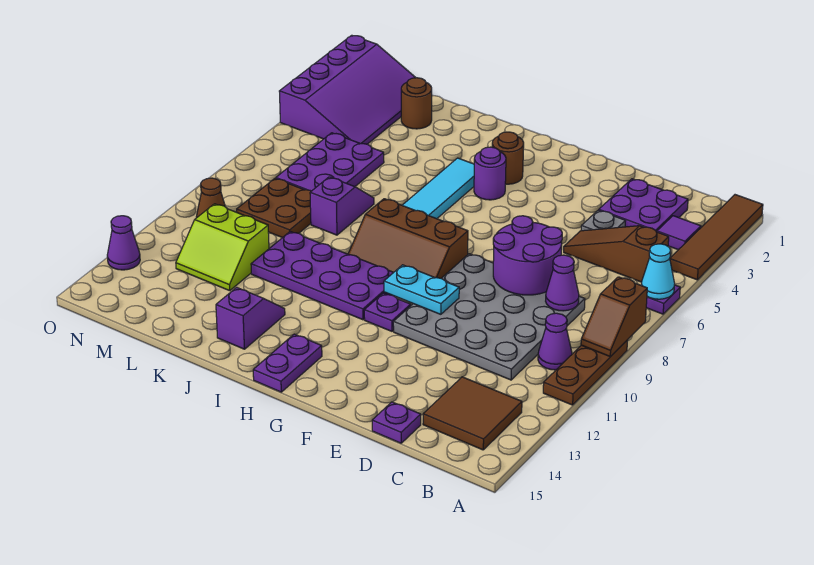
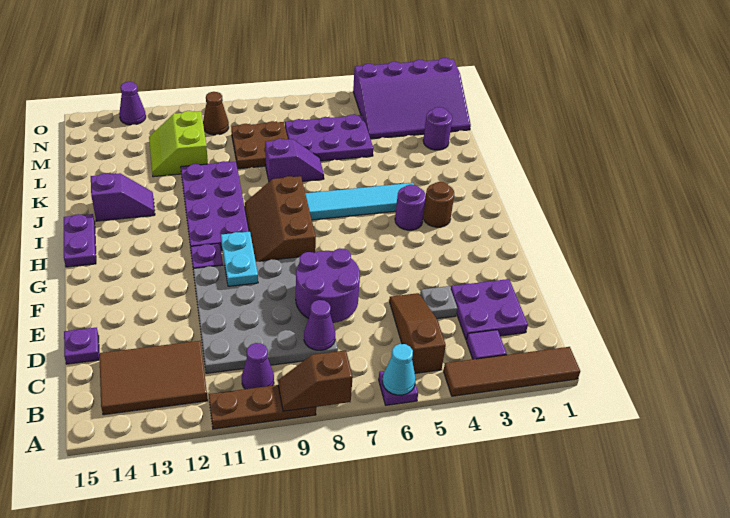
brown 2x2 tile [423,377,522,450] -> brown 2x3 tile [99,341,208,415]
purple 1x2 plate [253,334,322,392] -> purple 1x2 plate turned to [64,214,96,267]
brown 1x1 round brick [401,78,432,129] -> purple 1x1 round brick [423,107,452,150]

